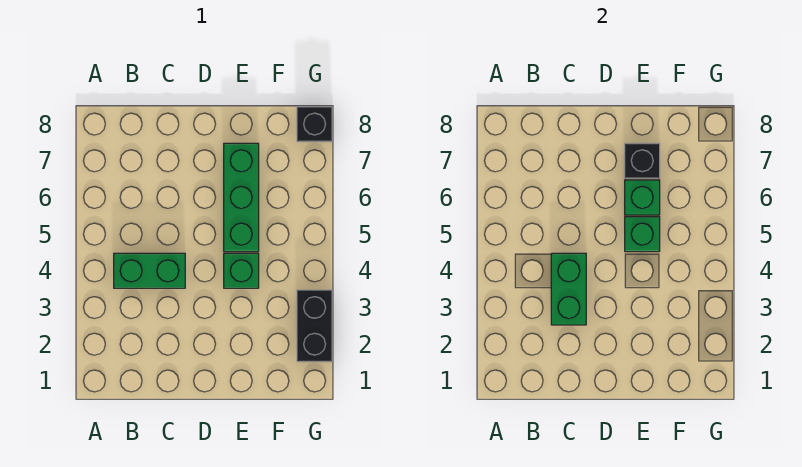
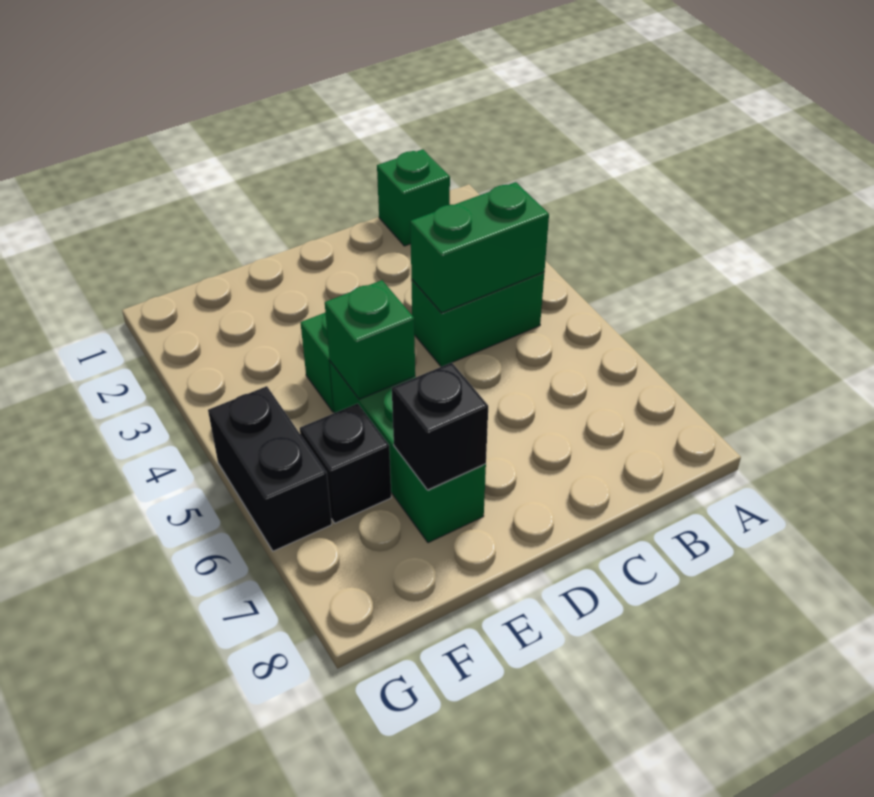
green 1x2 brick [551,253,586,325] -> green 1x2 brick turned to [410,182,549,313]
green 1x1 brick [625,180,660,215] -> green 1x1 brick moved to [377,149,450,246]
black 1x2 brick [297,290,332,362] -> black 1x2 brick moved to [208,386,332,551]
black 1x1 brick [297,107,332,142] -> black 1x1 brick moved to [300,403,391,523]

